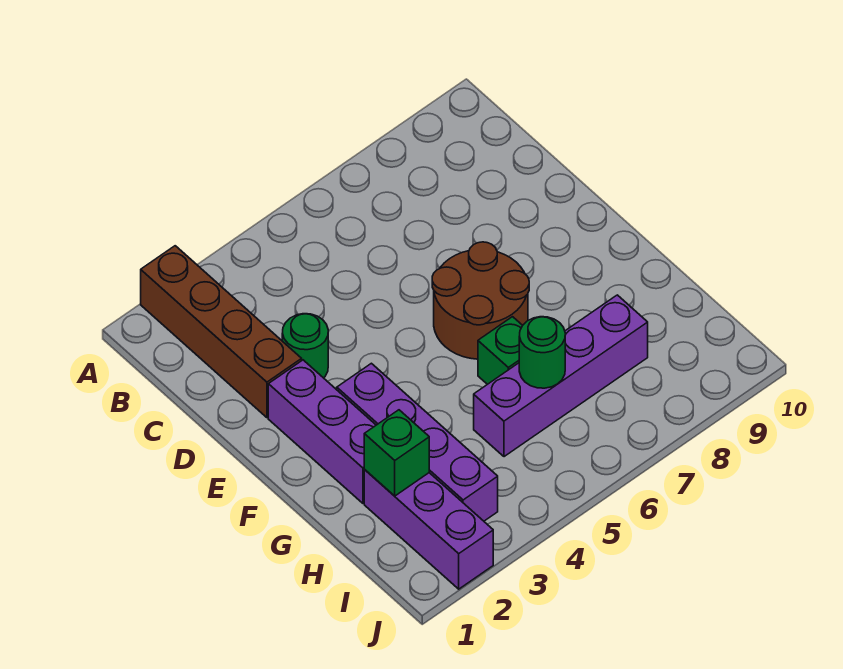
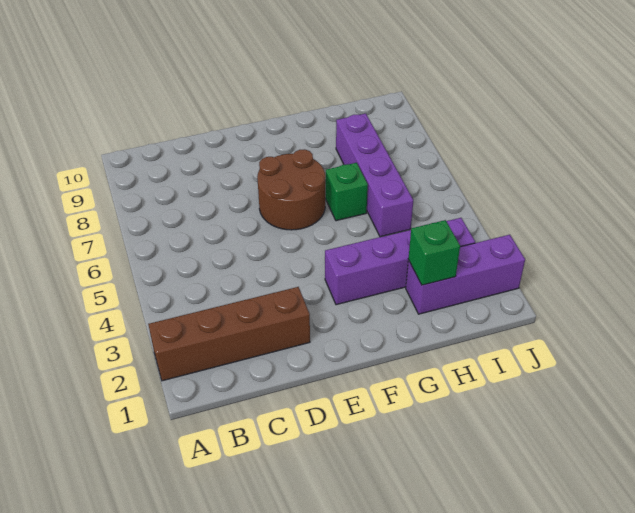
green 1x1 round brick [282,314,328,378] -> none
purple 1x3 brick [268,360,376,503] -> none
green 1x1 round brick [519,317,565,388] -> none

